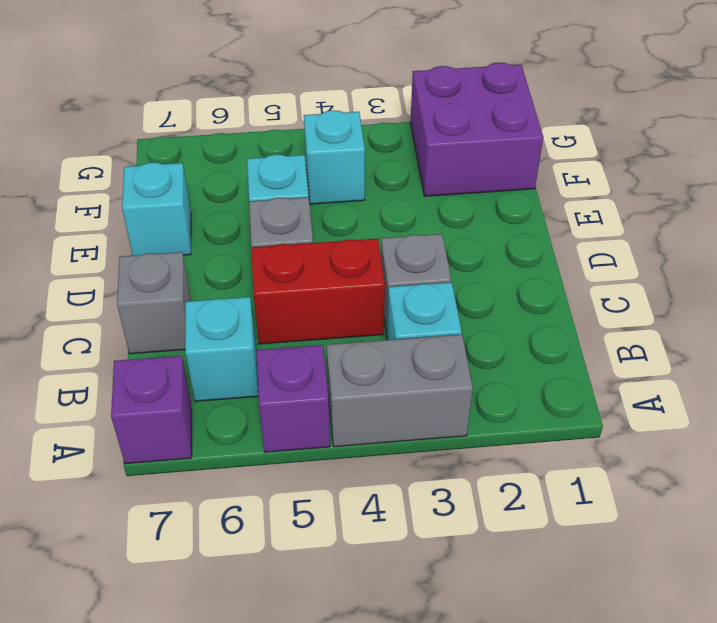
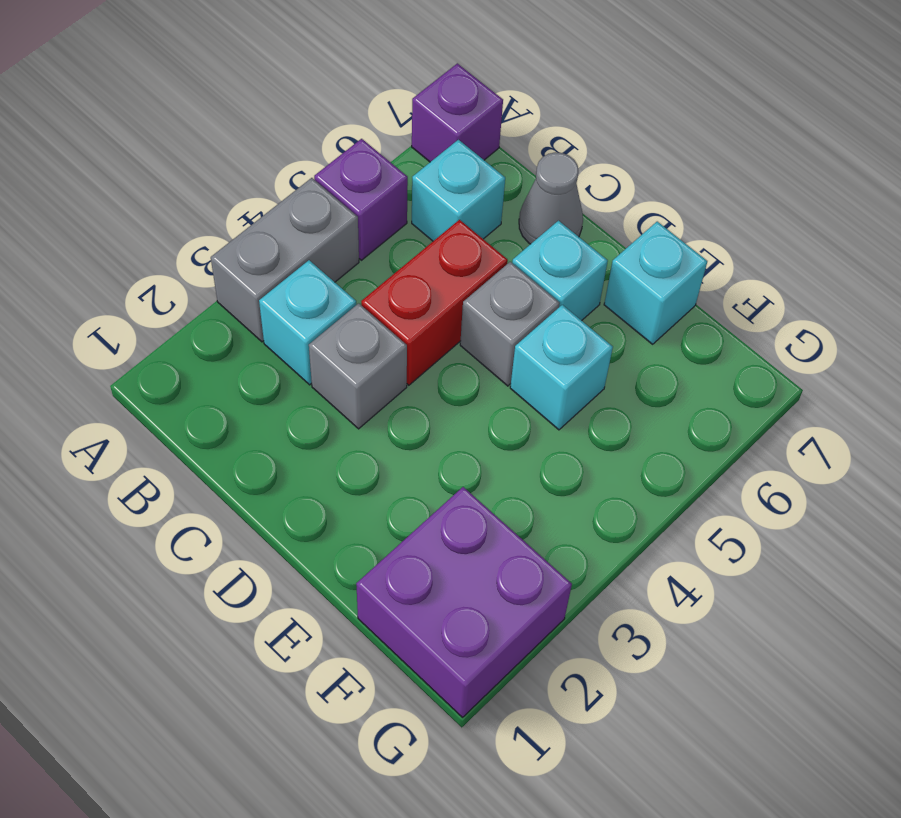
grey 1x1 brick [117,252,191,354] -> grey 1x1 cone [519,152,583,244]
cyan 1x1 brick [304,110,365,204] -> cyan 1x1 brick moved to [512,221,608,321]

